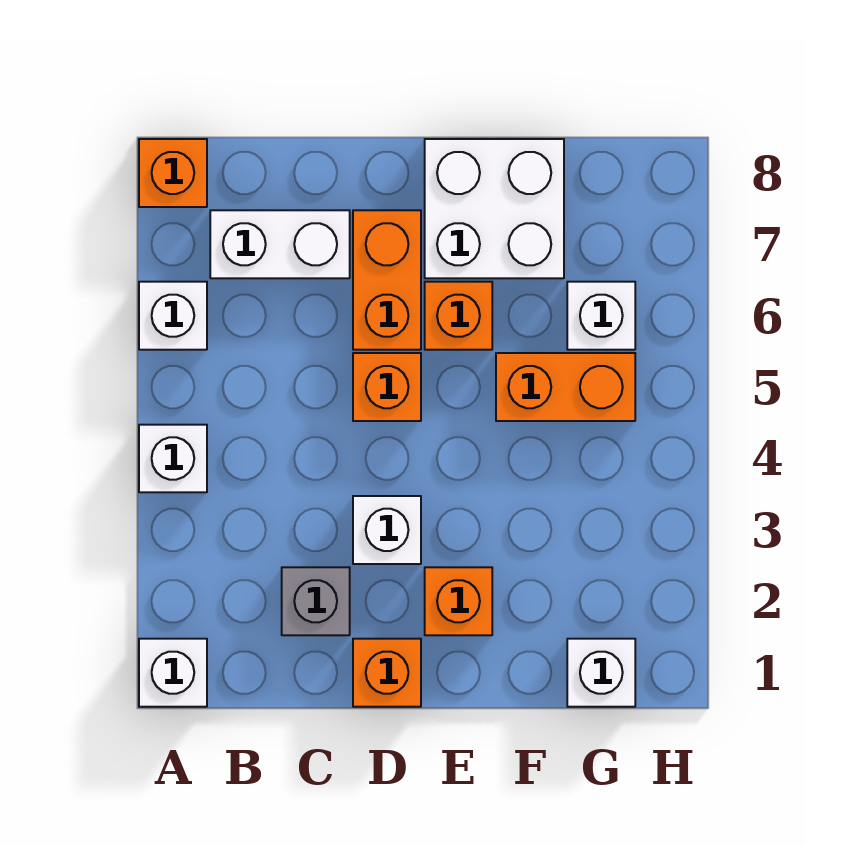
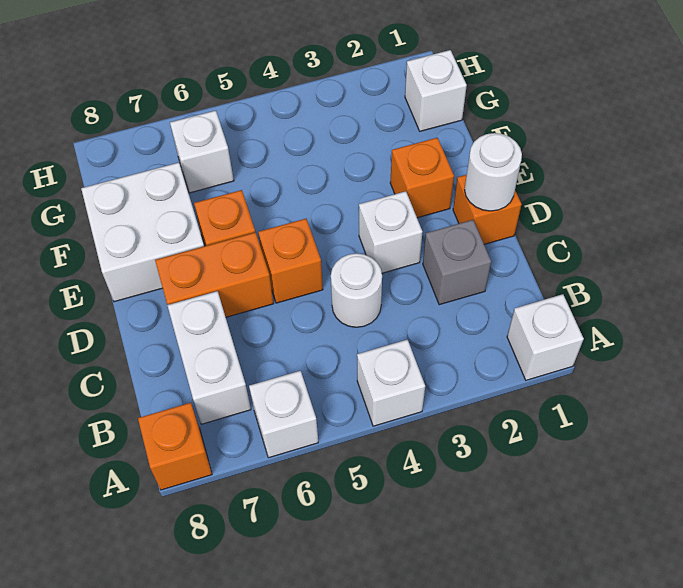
none -> white 1x1 round brick [331,253,382,327]
none -> white 1x1 round brick [465,133,522,211]
orange 1x2 brick [496,353,635,421] -> none

